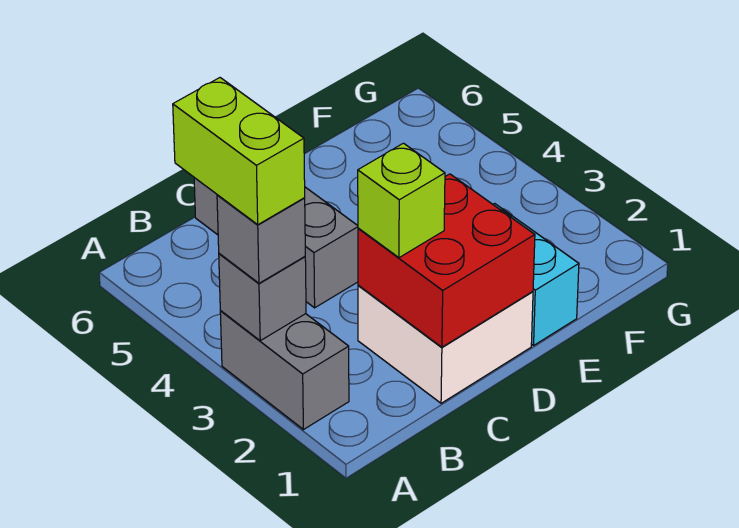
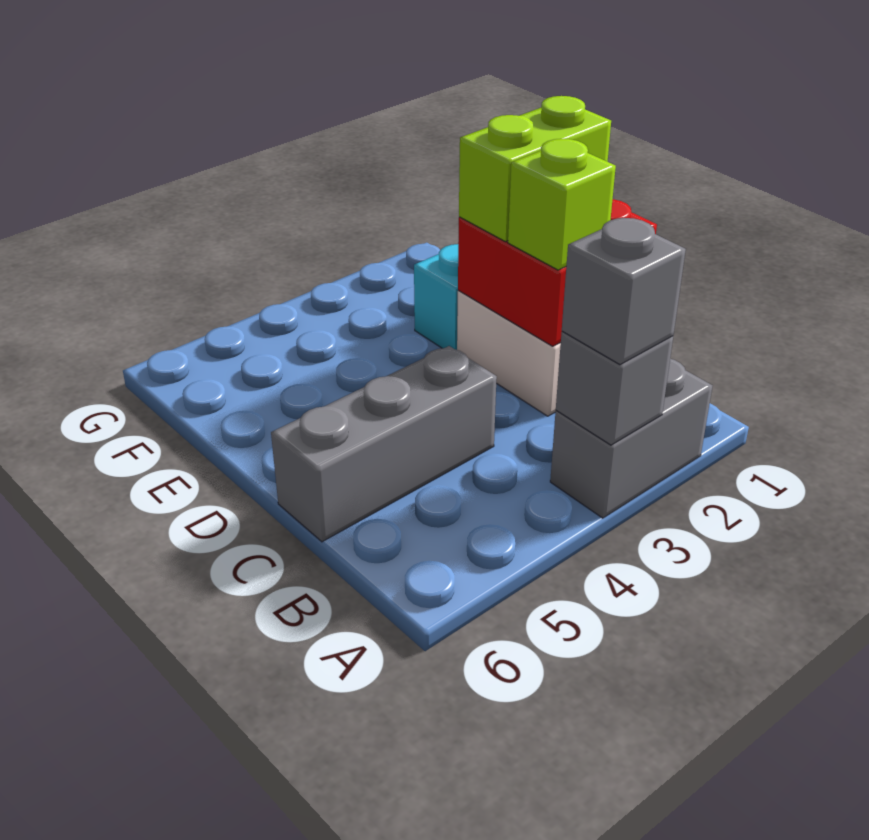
lime 1x2 brick [173,78,305,225] -> lime 1x2 brick moved to [459,96,611,242]

